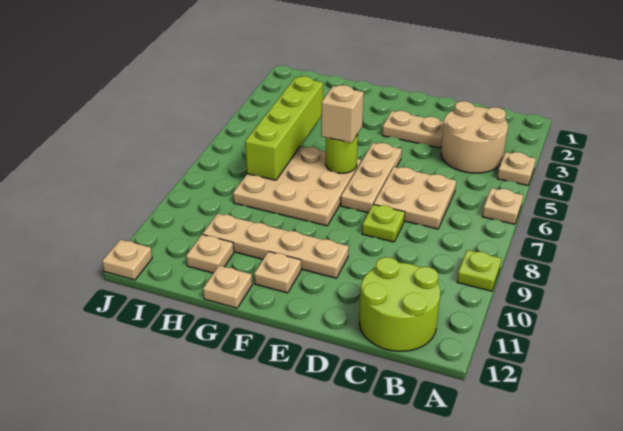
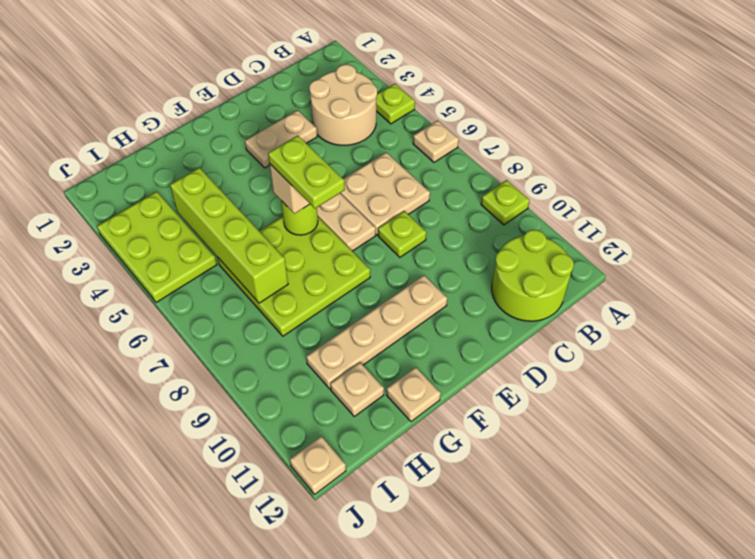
tan 1x1 plate [497,152,536,185] -> lime 1x1 plate [376,84,415,124]
tan 3x3 plate [233,146,361,226] -> lime 3x3 plate [218,217,370,336]
none -> lime 1x2 plate [268,135,345,208]
tan 1x1 plate [254,252,301,293] -> none
none -> lime 2x3 plate [97,192,217,303]

